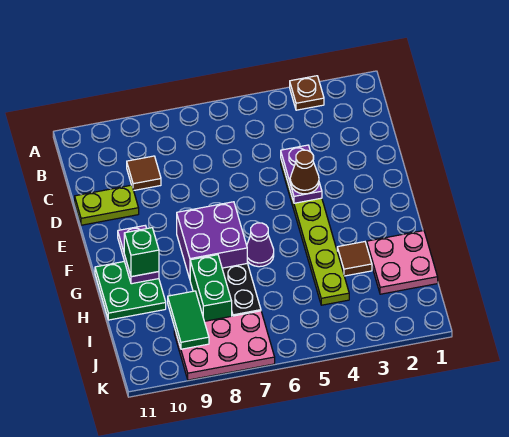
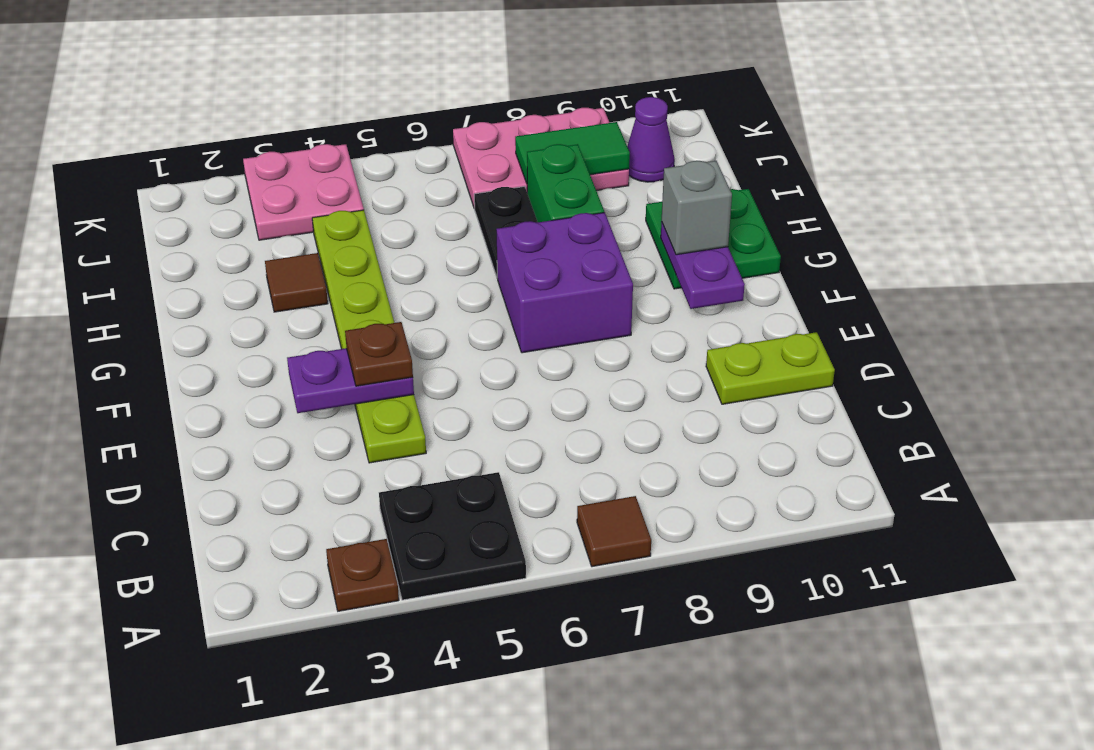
none -> black 2x2 plate [379,472,526,600]
brown 1x1 tile [127,156,161,190] -> brown 1x1 tile moved to [577,496,651,567]
purple 1x2 plate [281,145,322,203] -> purple 1x2 plate turned to [287,348,414,413]
brown 1x1 cone [290,150,319,194] -> brown 1x1 plate [345,322,413,386]
purple 1x1 cone [247,223,274,267] -> purple 1x1 cone moved to [627,97,675,182]
green 1x1 brick [124,228,159,277] -> grey 1x1 brick [662,161,732,255]
pink 2x2 plate [367,231,438,294] -> pink 2x2 plate moved to [243,144,364,240]
green 1x2 tile [168,291,209,349] -> green 1x2 tile turned to [515,122,630,183]

